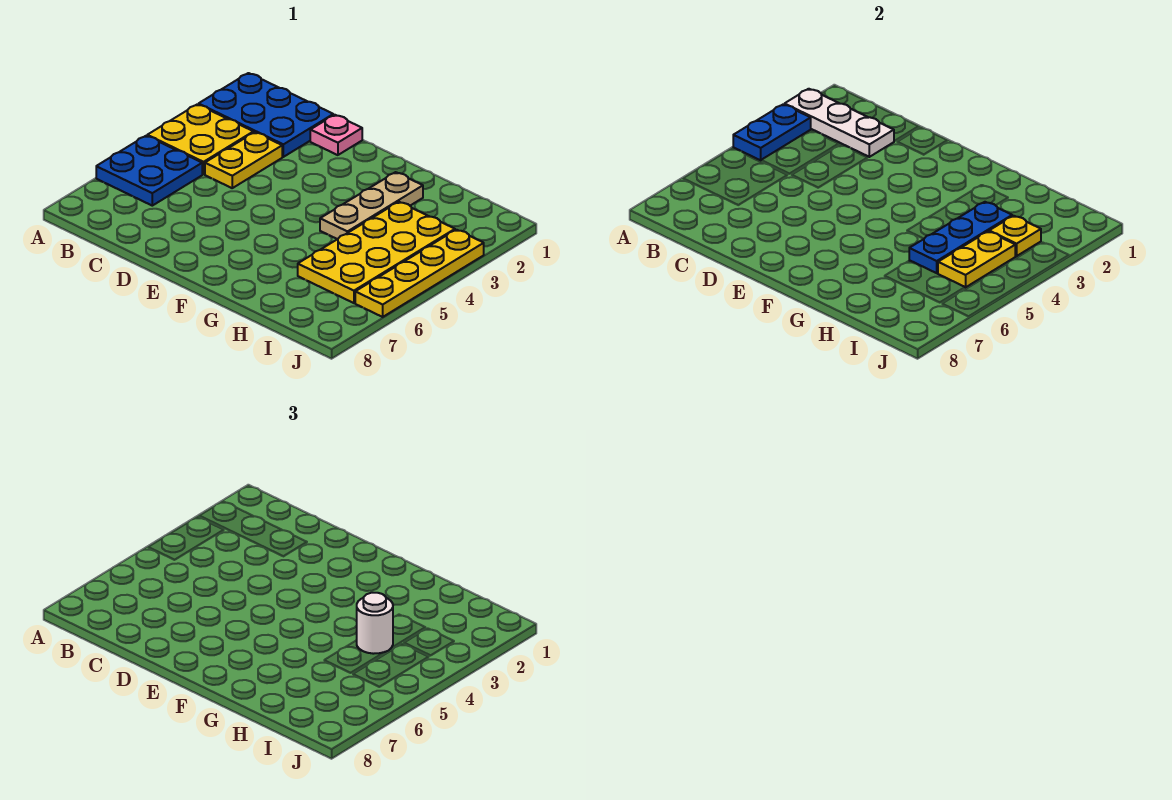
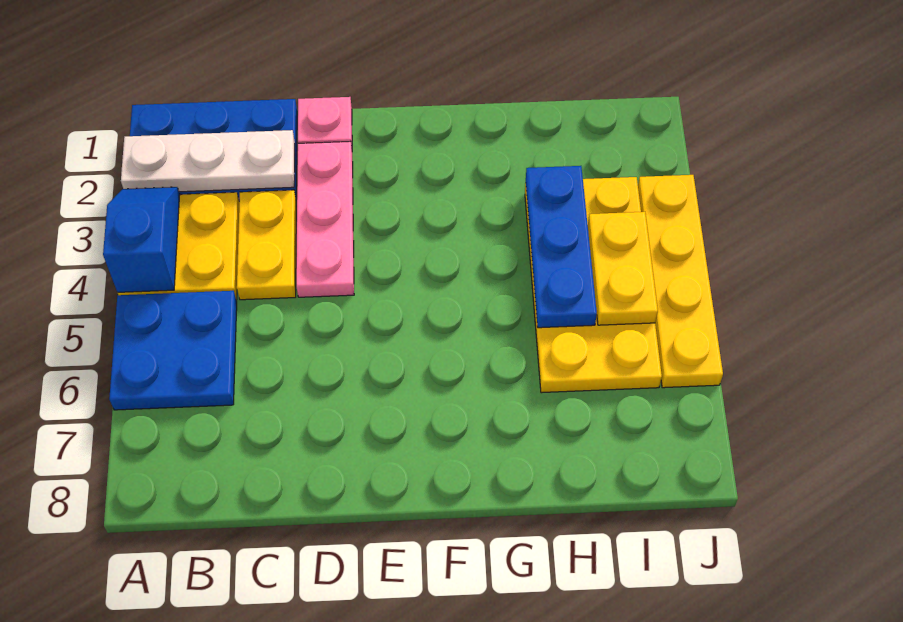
blue 1x2 plate [733,104,811,160] -> blue 1x2 slope [103,187,180,292]
none -> pink 1x3 plate [296,141,354,297]
tan 1x3 plate [320,172,423,239] -> none
white 1x1 round brick [357,593,393,654] -> none
yellow 1x1 plate [989,216,1041,256] -> none

